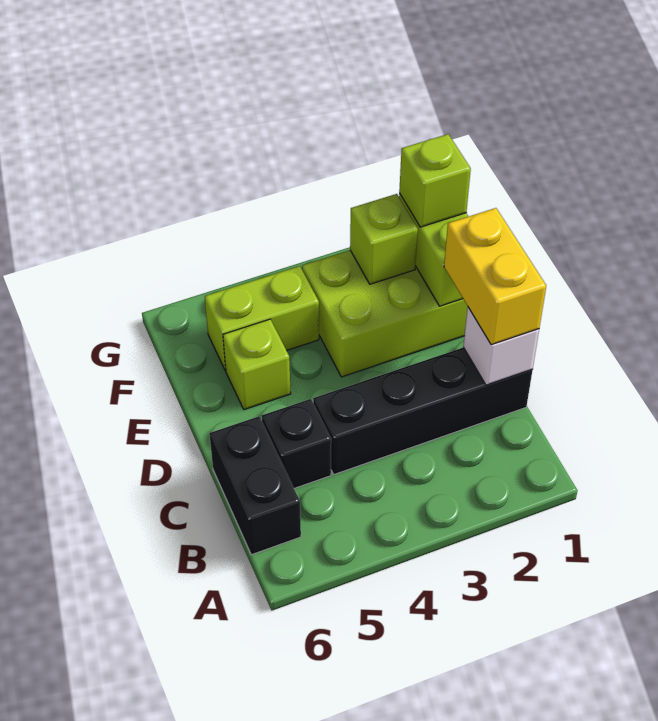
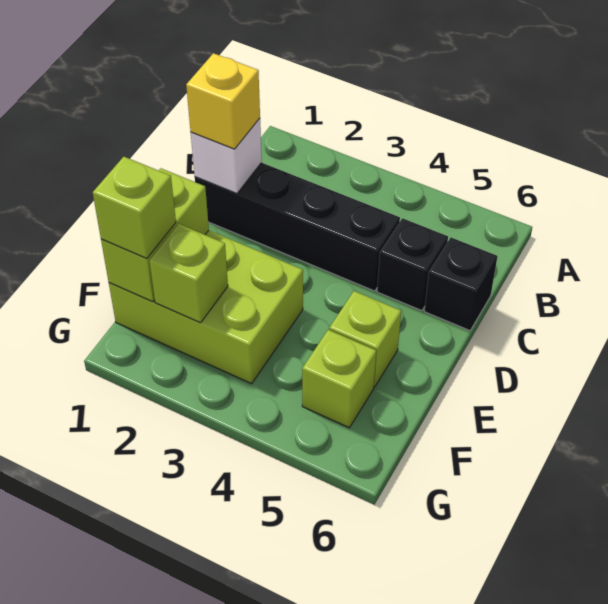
black 1x2 brick [209,416,301,555] -> black 1x1 brick [424,238,497,331]
yellow 1x2 brick [444,208,546,345] -> yellow 1x1 brick [186,53,260,149]
lime 1x2 brick [205,266,319,371] -> lime 1x1 brick [302,330,376,428]

